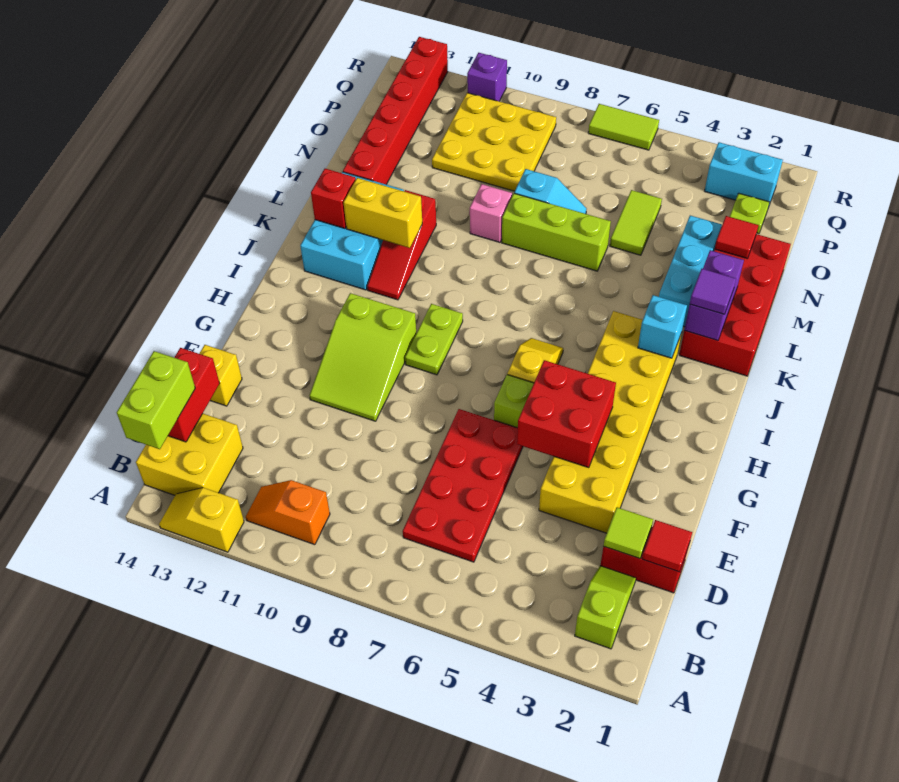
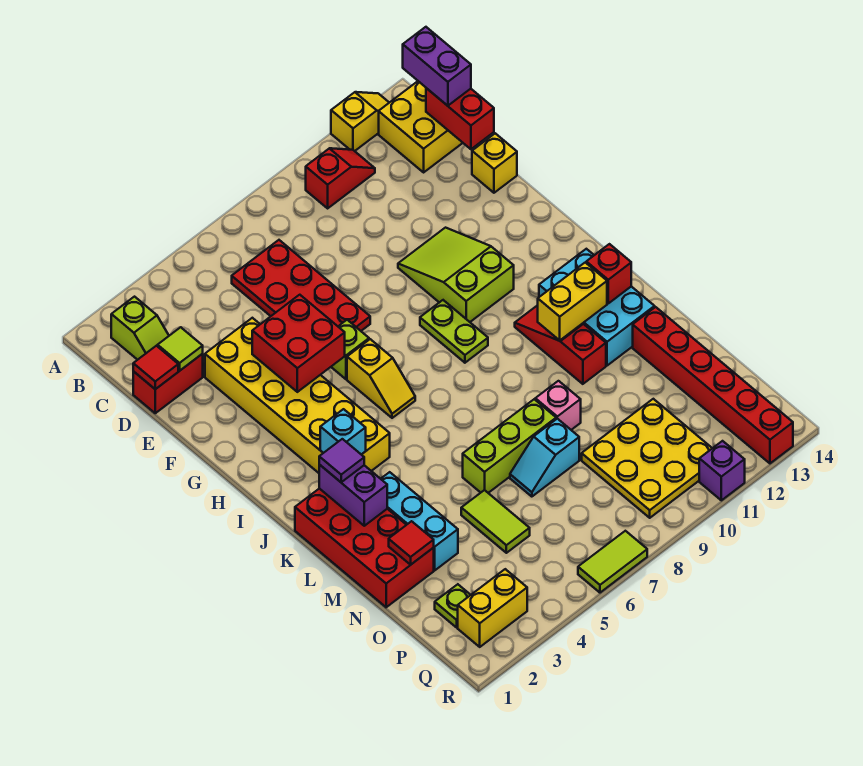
orange 1x2 slope [246,480,330,545] -> red 1x2 slope [306,148,375,208]
lime 1x2 brick [117,351,195,449] -> purple 1x2 brick [403,27,471,106]
cyan 1x2 brick [705,142,783,205] -> yellow 1x2 brick [458,569,527,647]

